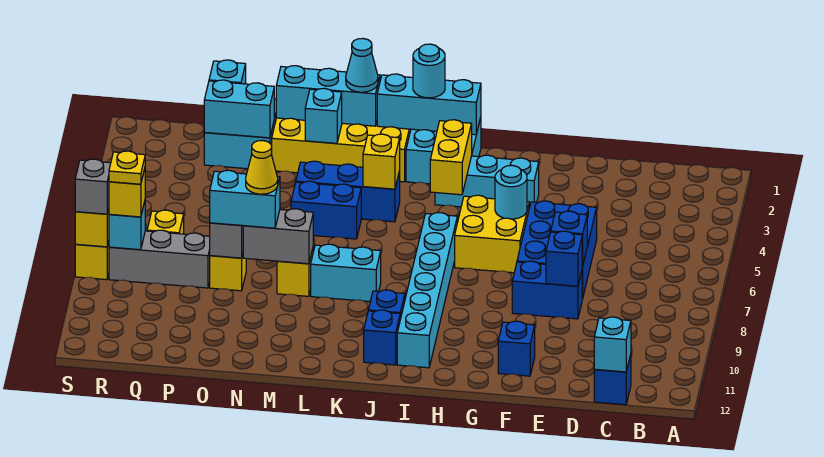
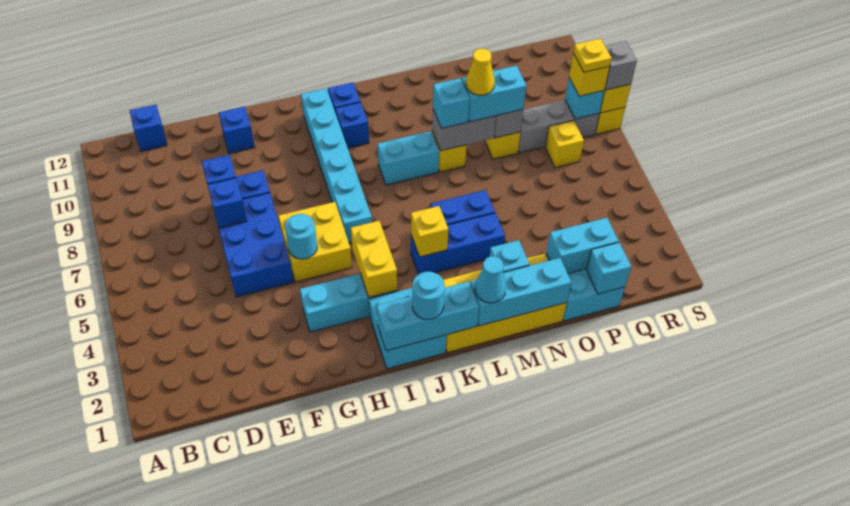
cyan 1x1 brick [594,317,631,372] -> cyan 1x1 brick moved to [433,78,470,128]

